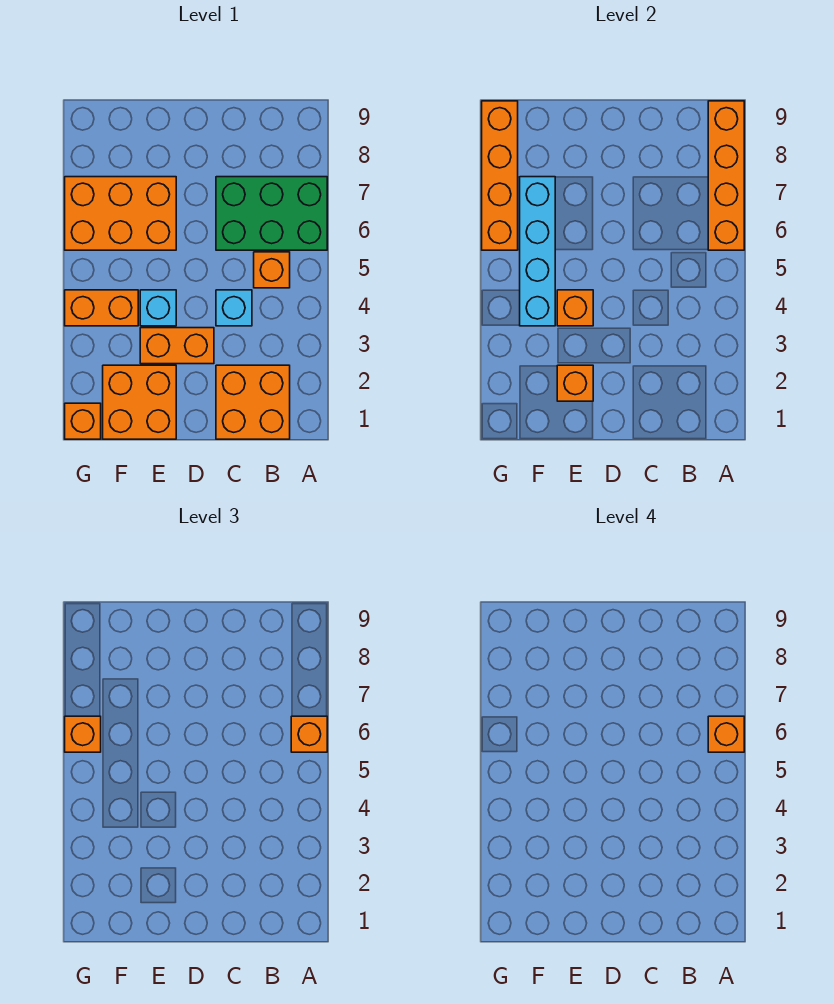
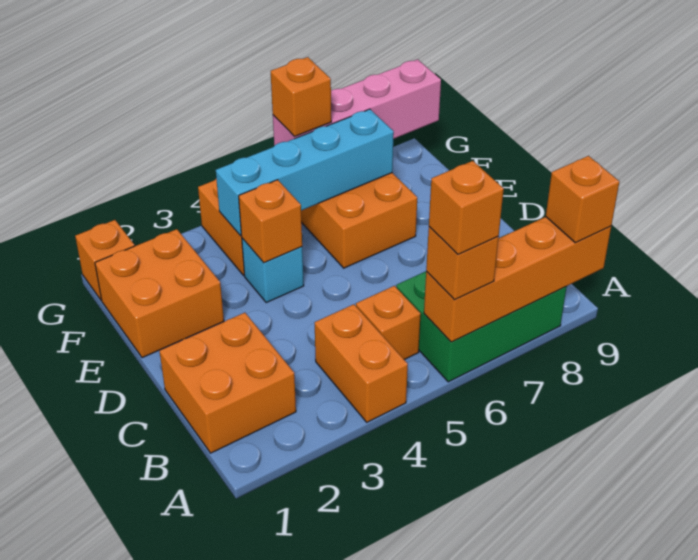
green 2x3 brick [216,177,327,250] -> green 2x3 brick turned to [396,233,566,382]
cyan 1x1 brick [216,290,252,326] -> none
orange 1x2 brick [140,328,214,364] -> orange 1x2 brick moved to [315,304,408,422]
orange 1x1 brick [557,365,593,401] -> orange 1x1 brick moved to [546,156,619,243]
orange 1x4 brick [482,101,518,250] -> pink 1x4 brick [273,59,441,146]

